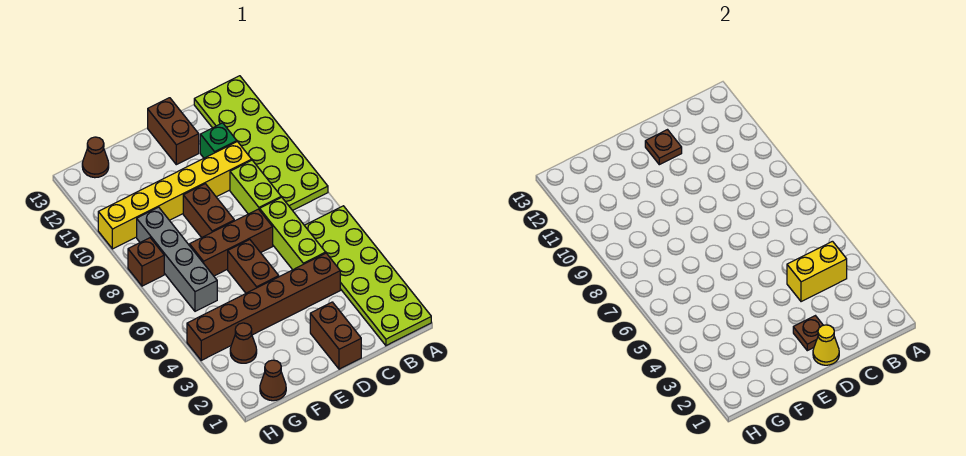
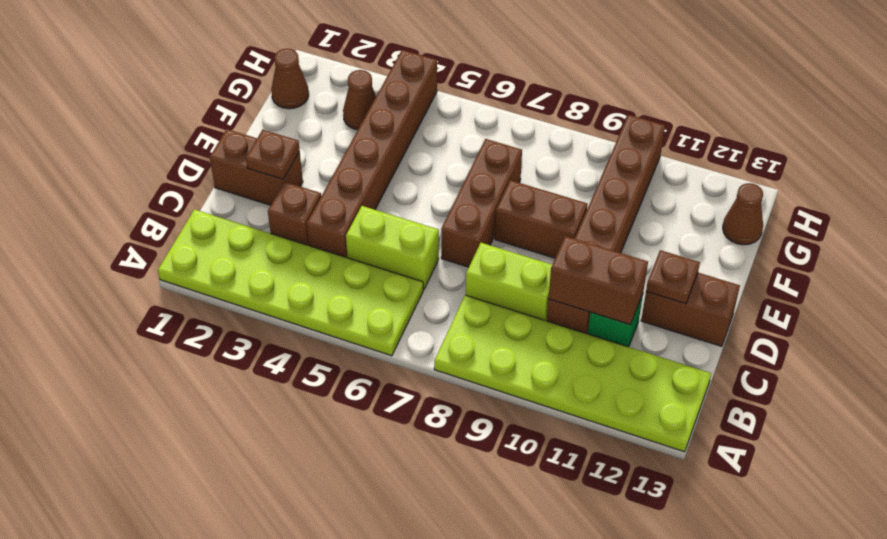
yellow 1x2 brick [787,241,847,302] -> none
lime 1x3 brick [260,197,326,270] -> lime 1x2 brick [346,206,439,290]
yellow 1x6 brick [98,142,252,249] -> brown 1x6 brick [547,115,665,334]
yellow 1x1 cone [813,325,839,365] -> none
brown 1x2 brick [228,240,279,293] -> brown 1x2 brick moved to [548,236,648,325]
grey 1x4 brick [137,207,217,311] -> none
brown 1x1 brick [128,238,164,286] -> brown 1x1 brick moved to [268,182,321,245]

